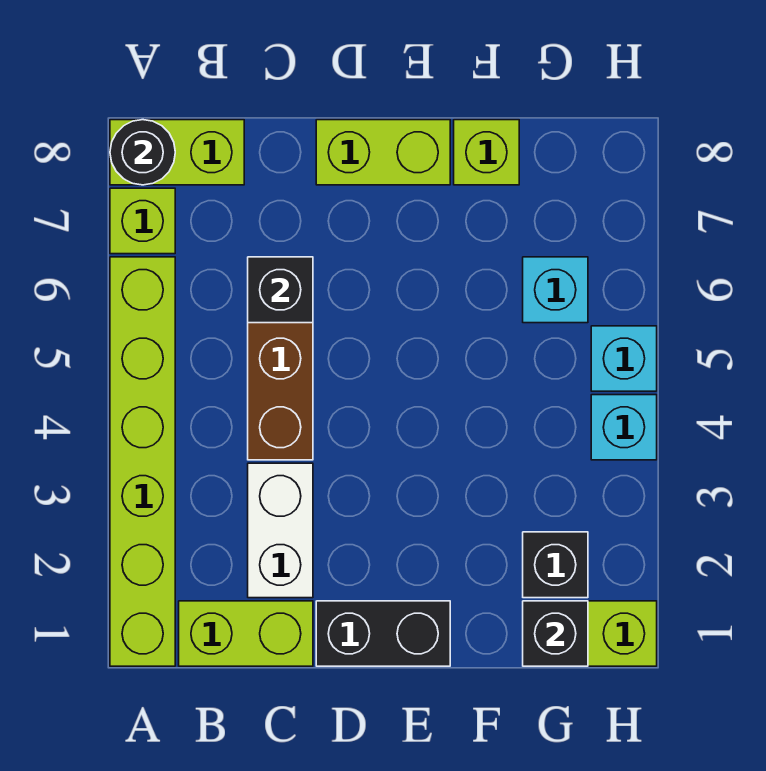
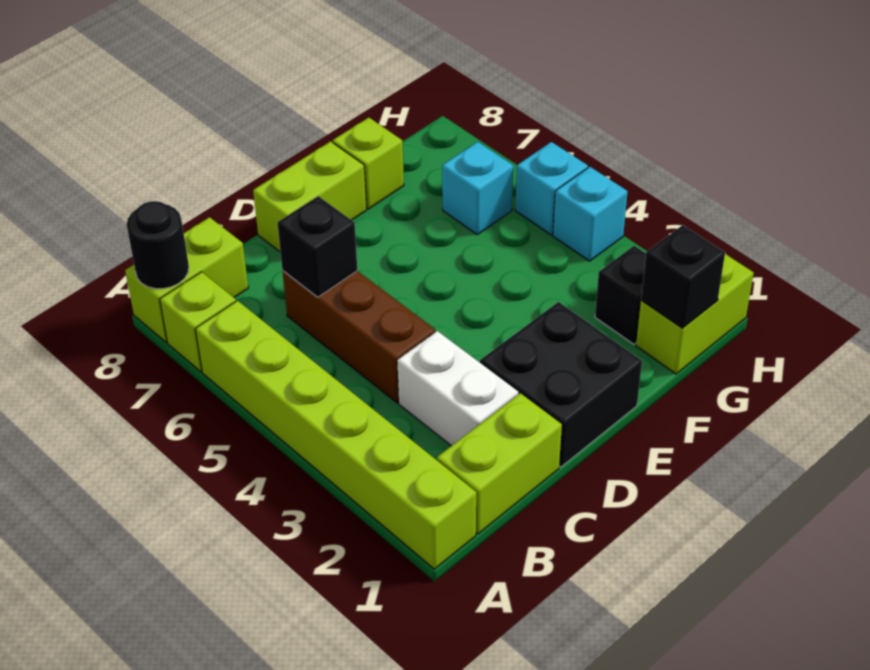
black 1x2 brick [316,601,450,666] -> black 2x2 brick [480,302,642,467]

